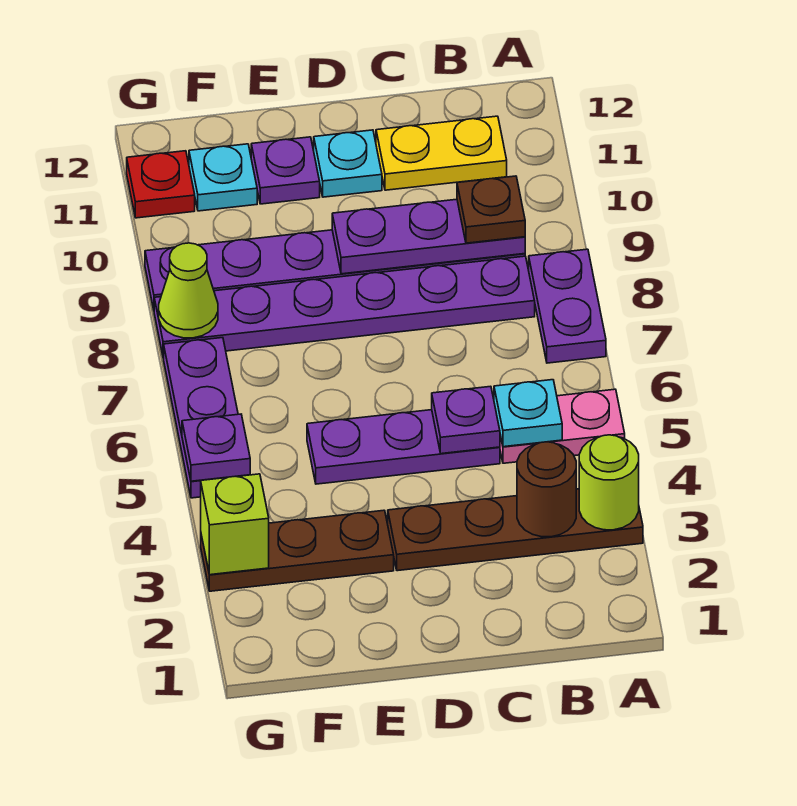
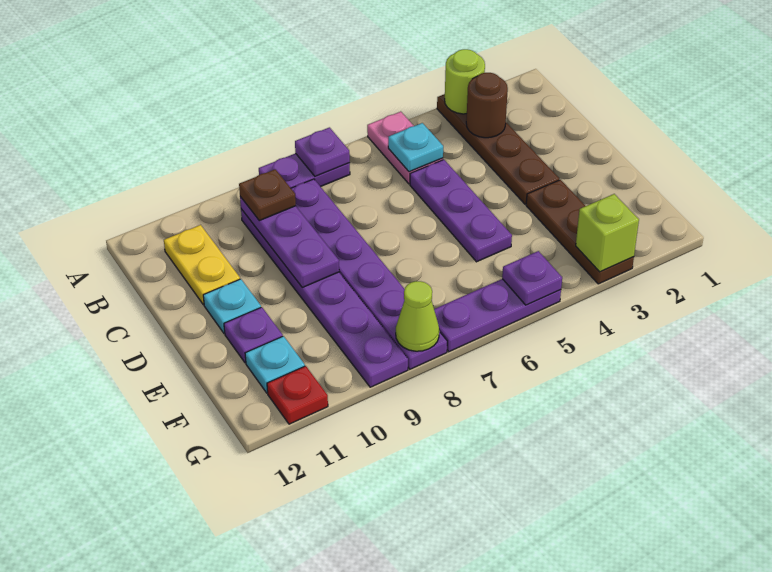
purple 1x1 plate [432,386,500,454] -> purple 1x1 plate moved to [295,127,350,176]

